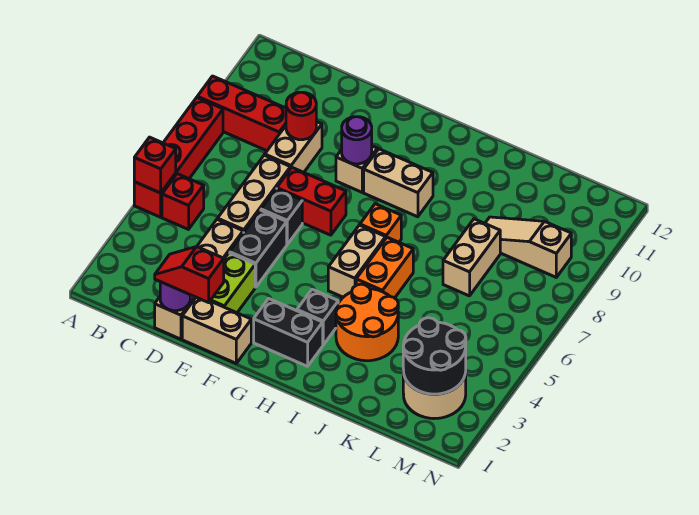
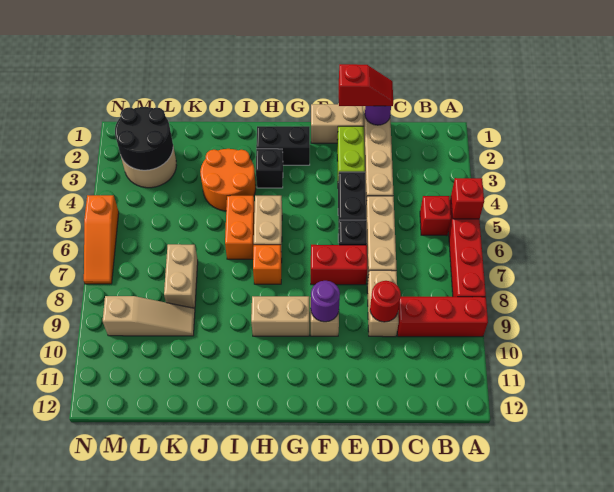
none -> orange 1x3 slope [84,195,119,284]

